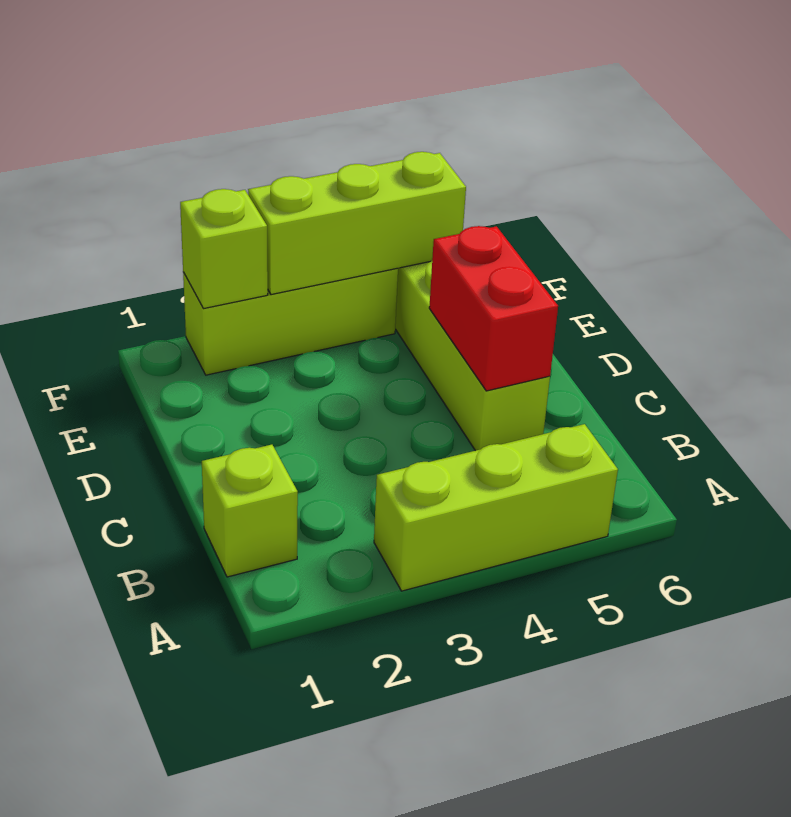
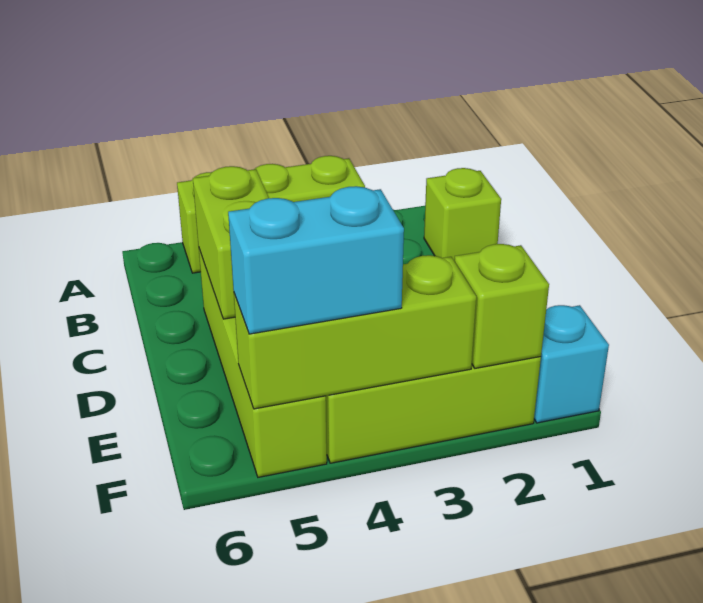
red 1x2 brick [429,226,558,391] -> lime 1x2 brick [193,166,269,319]
none -> cyan 1x1 brick [534,305,609,423]
none -> cyan 1x2 brick [228,186,404,334]

